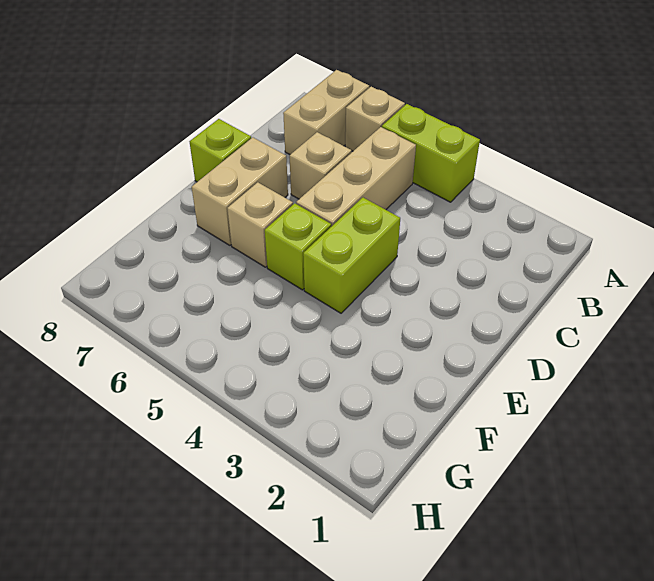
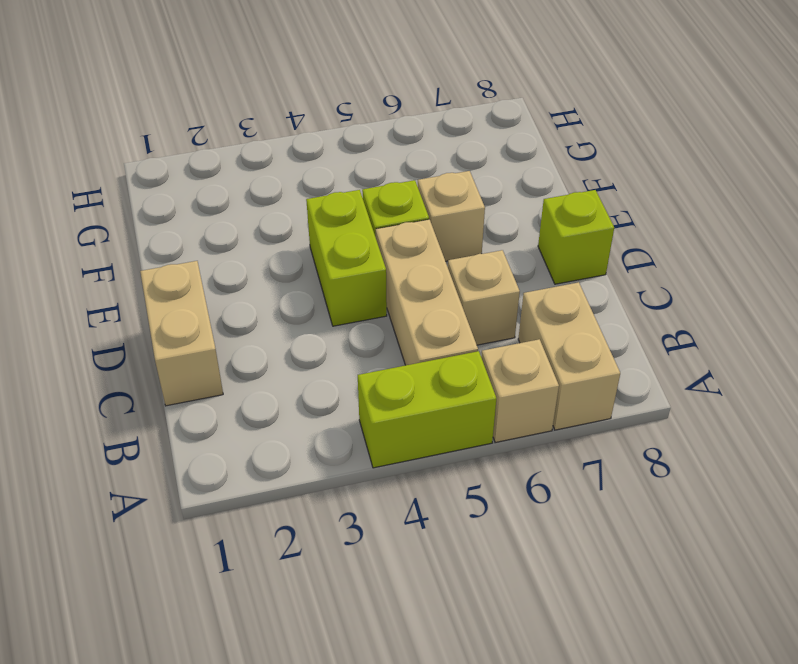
tan 1x2 brick [192,137,288,245] -> tan 1x2 brick moved to [140,261,223,406]

